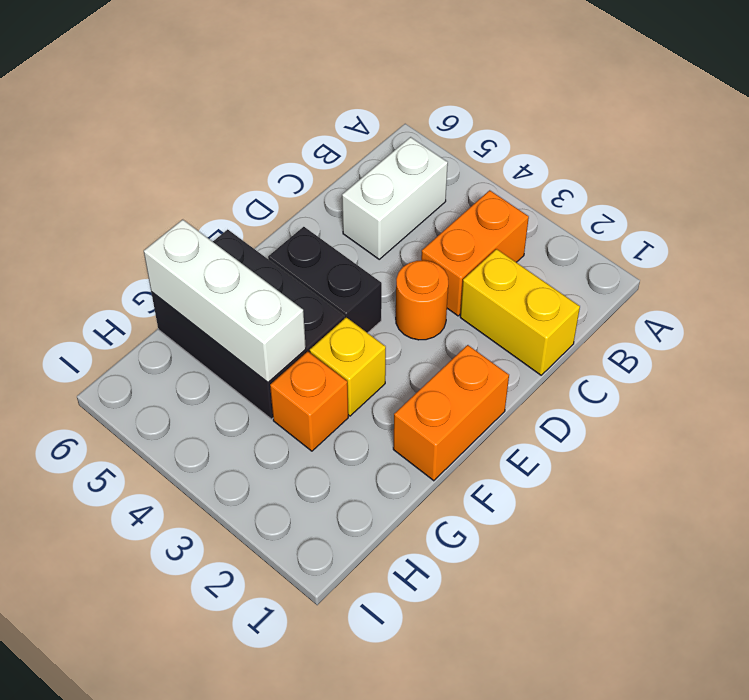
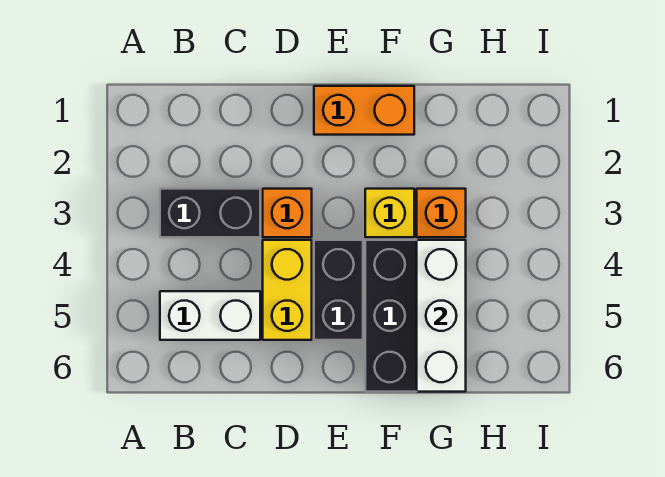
orange 1x2 brick [421,190,529,316] -> black 1x2 brick [160,189,260,237]
yellow 1x2 brick [460,249,580,375] -> yellow 1x2 brick moved to [263,240,312,340]
orange 1x1 round brick [396,260,448,340] -> orange 1x1 brick [263,189,312,237]

